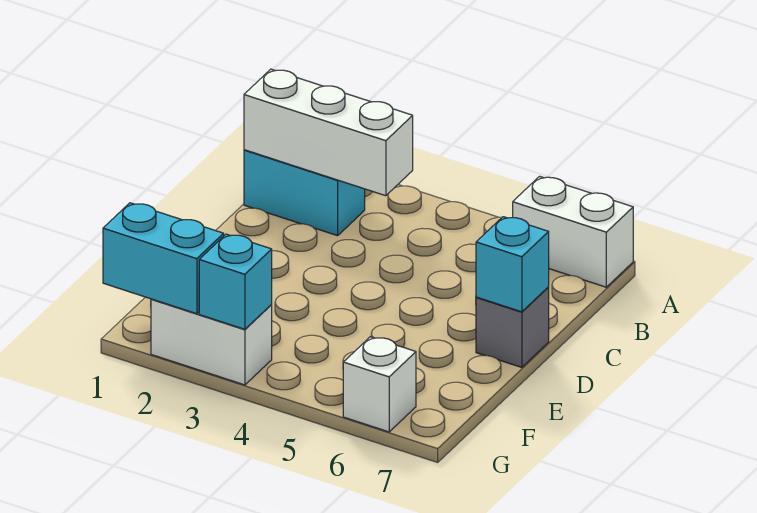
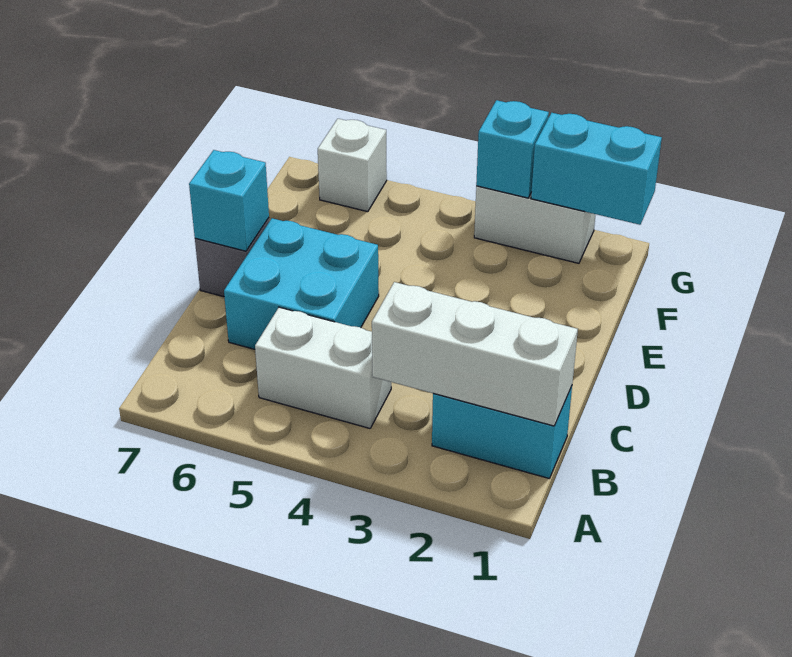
white 1x2 brick [513,176,633,287] -> white 1x2 brick moved to [255,307,391,428]
none -> cyan 2x2 brick [224,218,379,349]

